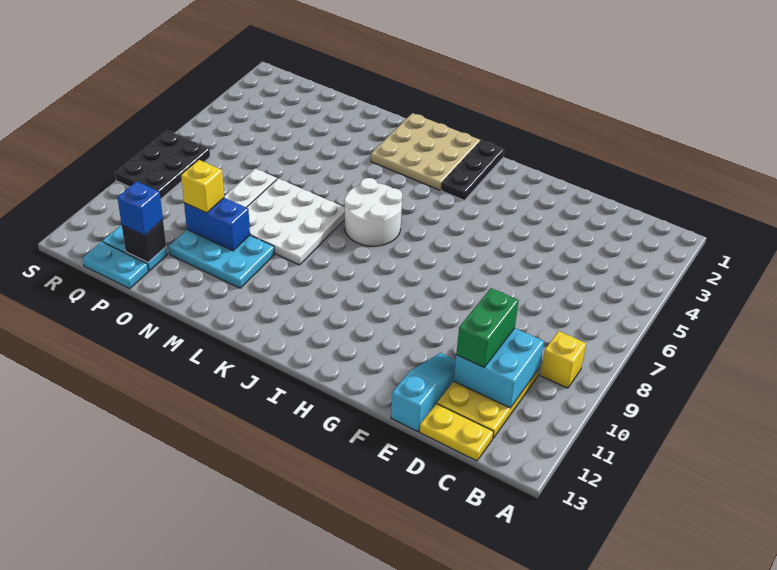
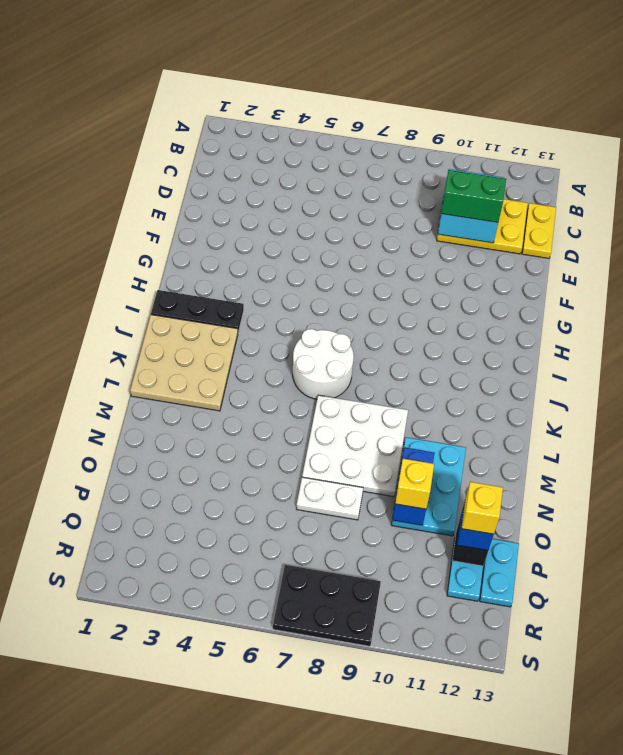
yellow 1x1 brick [540,331,586,388] -> yellow 1x1 brick moved to [461,482,503,534]
cyan 1x3 slope [391,353,456,432] -> none

